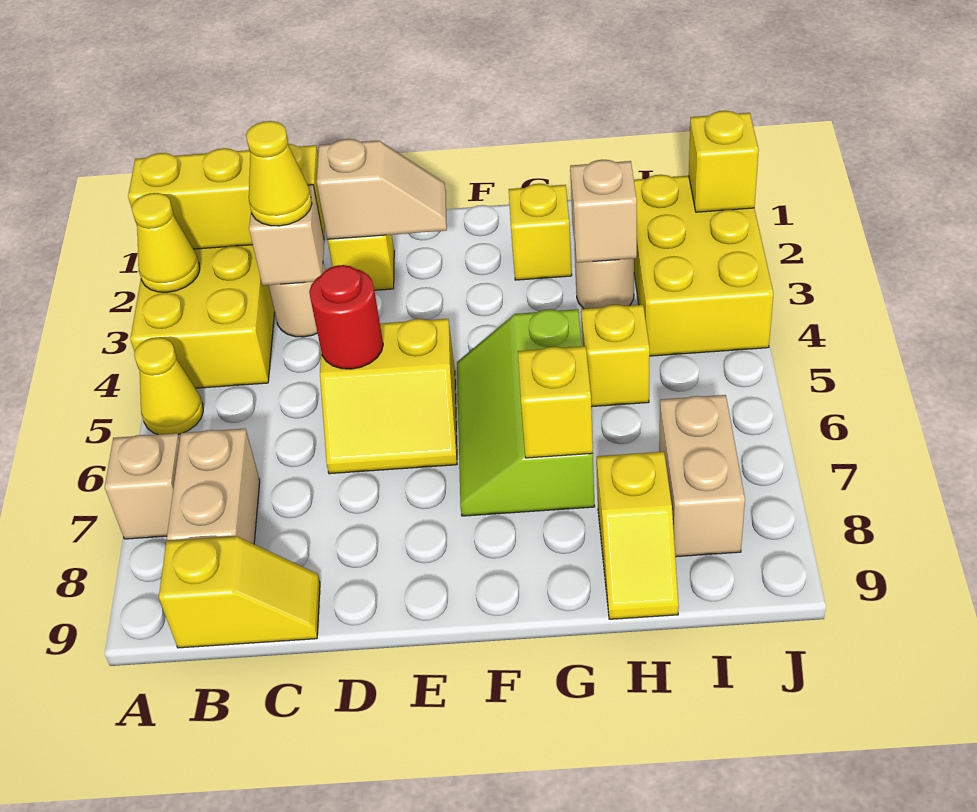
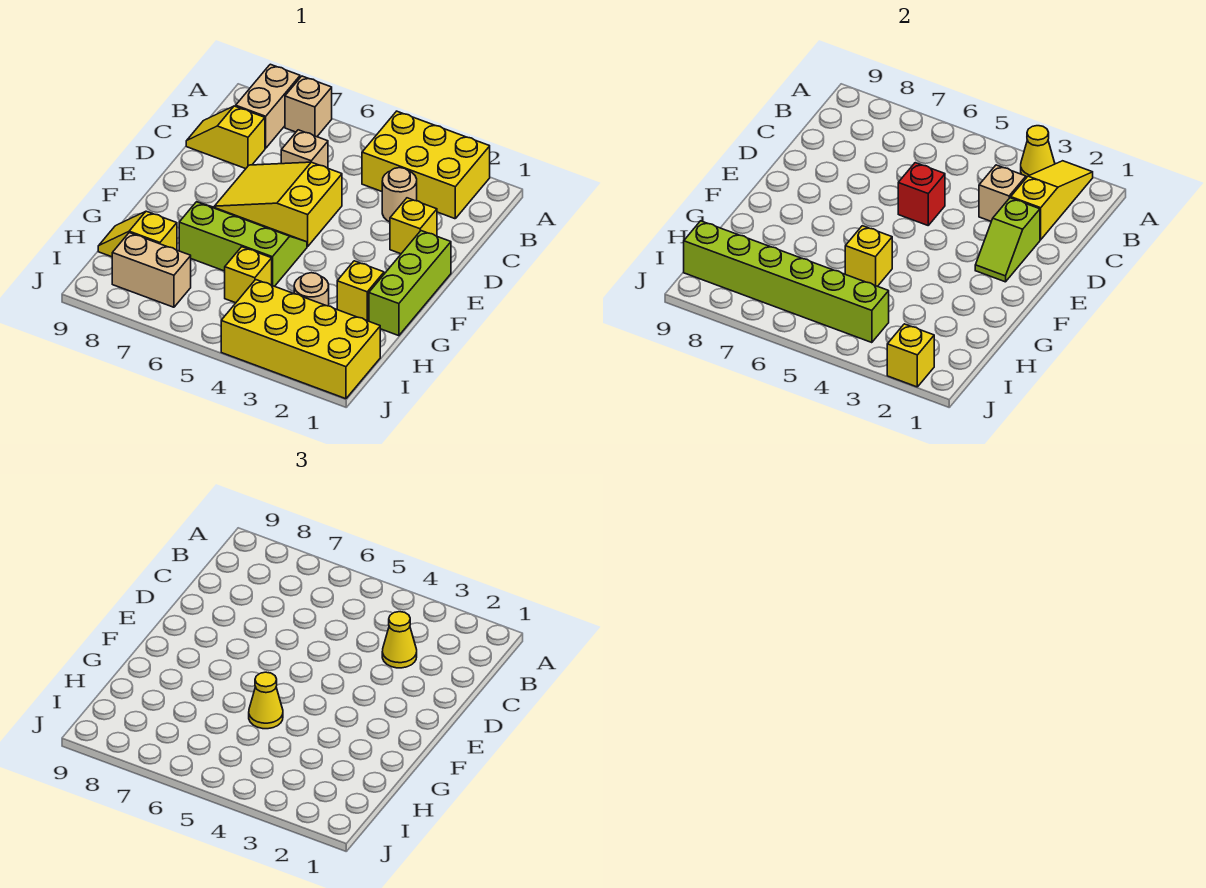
yellow 1x3 brick [128,144,325,249] -> yellow 1x3 slope [1011,161,1093,240]
yellow 1x1 cone [134,338,203,435] -> yellow 1x1 cone moved to [249,672,283,729]
tan 1x2 brick [167,429,260,544] -> tan 1x2 brick turned to [236,64,300,148]
yellow 1x2 slope [159,536,320,648] -> yellow 1x2 slope turned to [186,106,265,169]
tan 1x2 slope [317,139,447,239] -> lime 1x2 slope [975,198,1040,282]
yellow 2x2 slope [320,319,457,474] -> yellow 2x3 slope [214,162,342,247]
red 1x1 round brick [309,265,383,369] -> red 1x1 brick [898,163,945,225]
none -> lime 1x3 brick [369,231,451,336]
yellow 1x1 brick [518,346,593,458] -> yellow 1x1 brick moved to [845,226,892,286]
tan 1x1 brick [570,160,637,263] -> tan 1x1 brick moved to [281,130,328,168]
yellow 2x3 brick [634,175,773,356] -> yellow 2x4 brick [221,280,380,399]
none -> lime 1x6 brick [684,221,889,343]

